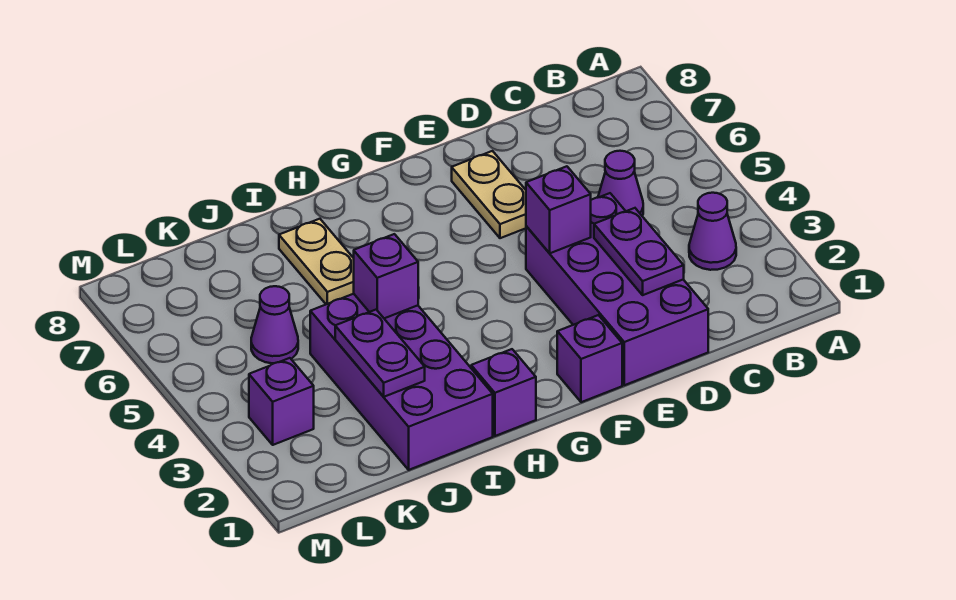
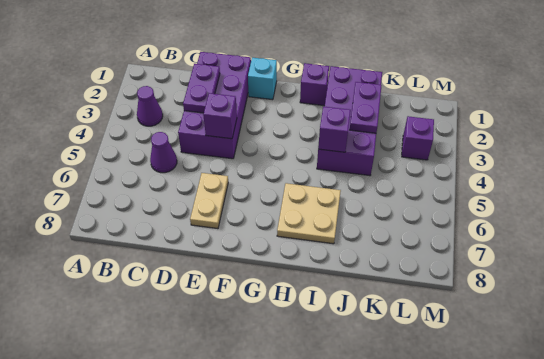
purple 1x1 brick [557,315,622,402] -> cyan 1x1 brick [248,58,277,100]
tan 1x2 plate [279,219,354,304] -> tan 2x2 plate [277,183,341,244]
purple 1x1 cone [251,286,298,363] -> none

